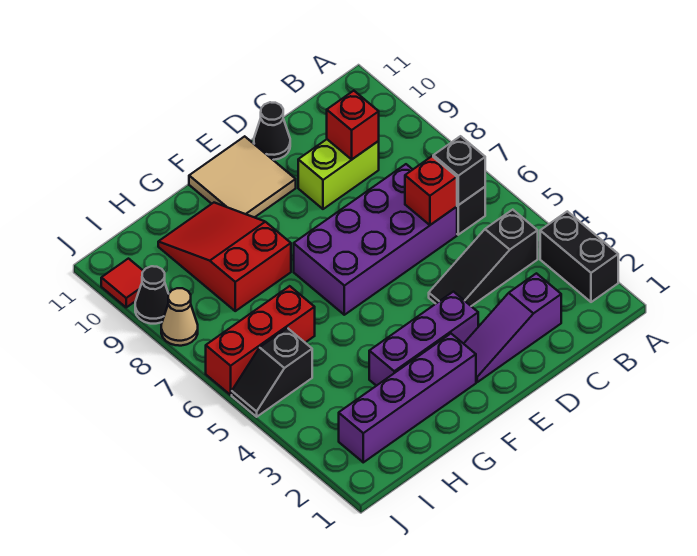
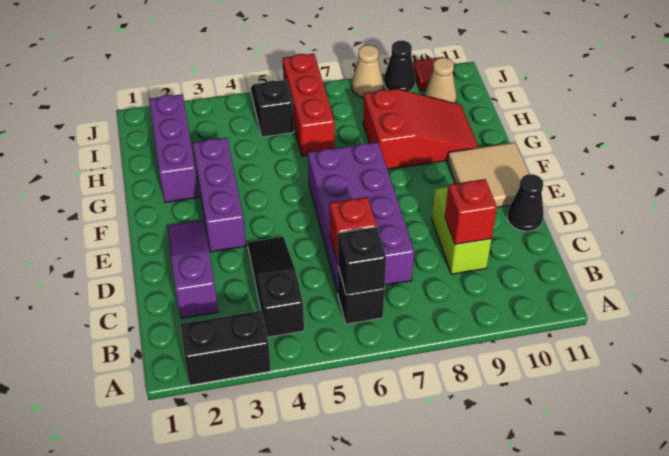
purple 1x4 brick [339,334,476,462] -> purple 1x3 brick [149,94,199,202]
none -> tan 1x1 cone [425,58,457,103]

